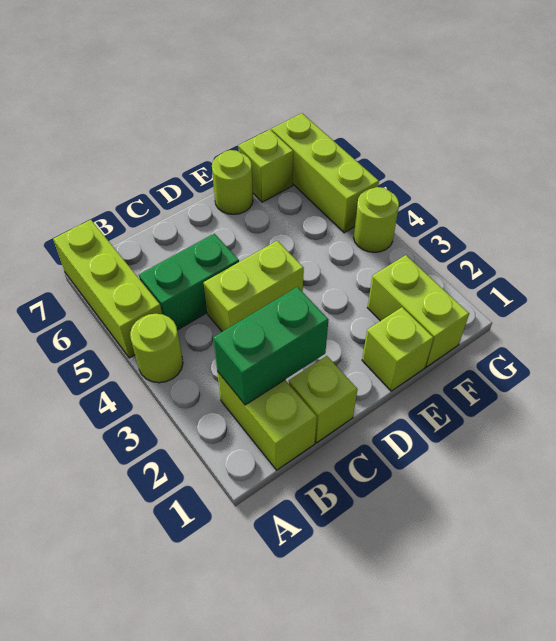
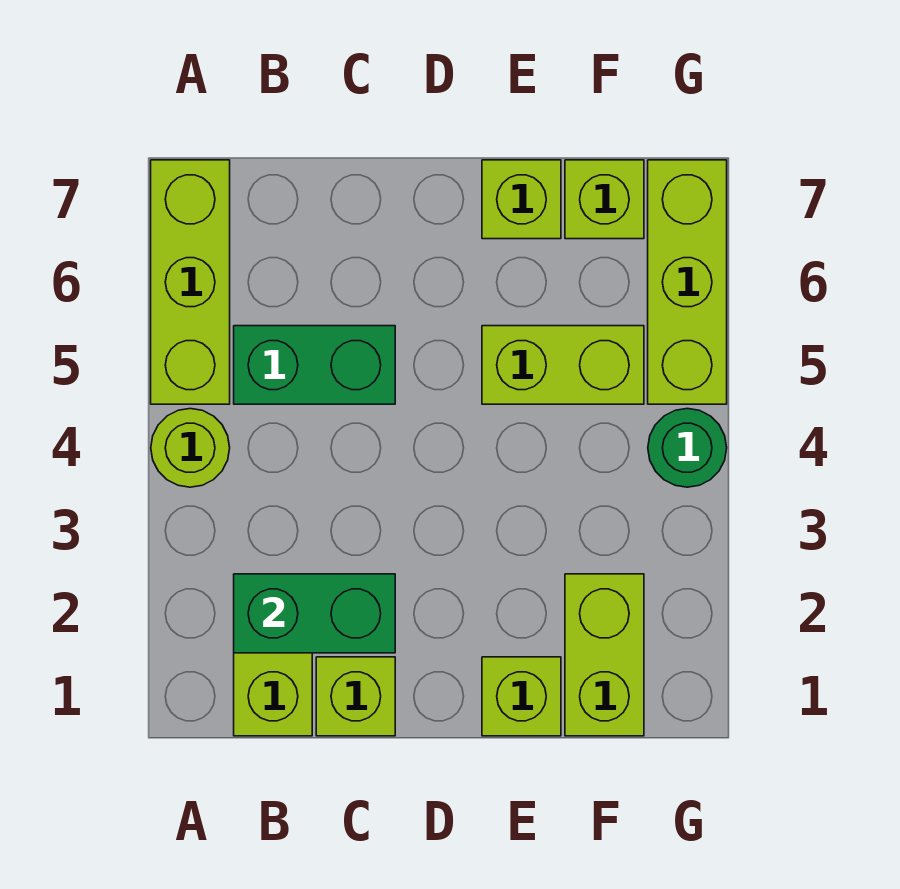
lime 1x2 brick [204,241,304,332] -> lime 1x2 brick moved to [482,326,644,404]
lime 1x1 round brick [212,150,253,214] -> lime 1x1 brick [482,160,561,239]
lime 1x1 round brick [354,187,399,252] -> green 1x1 round brick [648,409,727,487]

